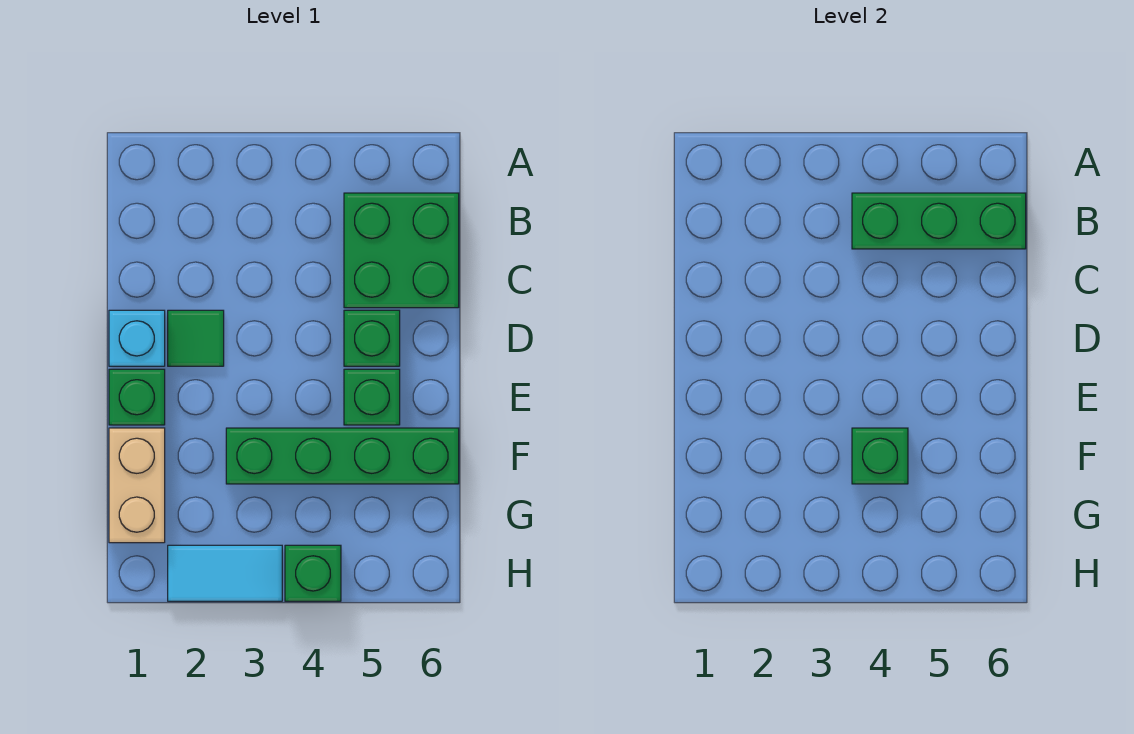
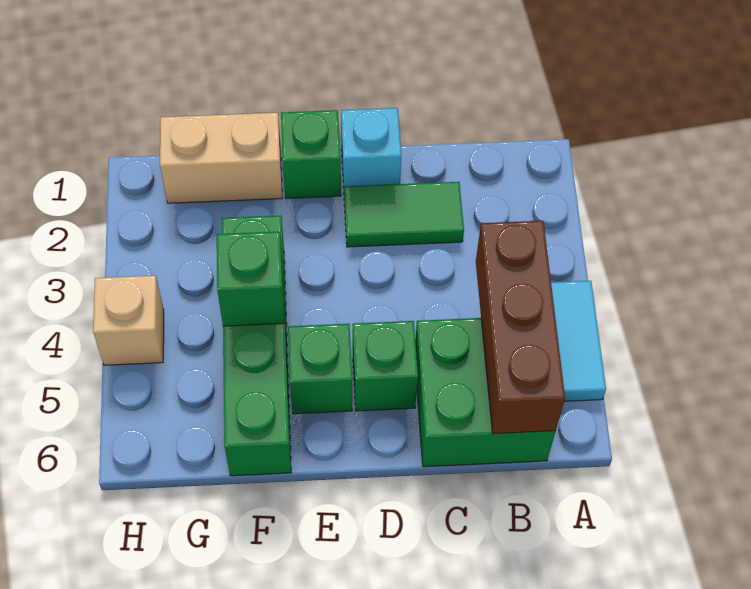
green 1x3 brick [852,193,1026,249] -> brown 1x3 brick [476,221,565,434]
green 1x1 tile [168,310,224,366] -> green 1x2 tile [344,182,464,247]
cyan 1x2 tile [168,545,282,601] -> cyan 1x2 tile moved to [551,281,606,401]
green 1x1 brick [285,545,341,601] -> tan 1x1 brick [93,275,164,365]

